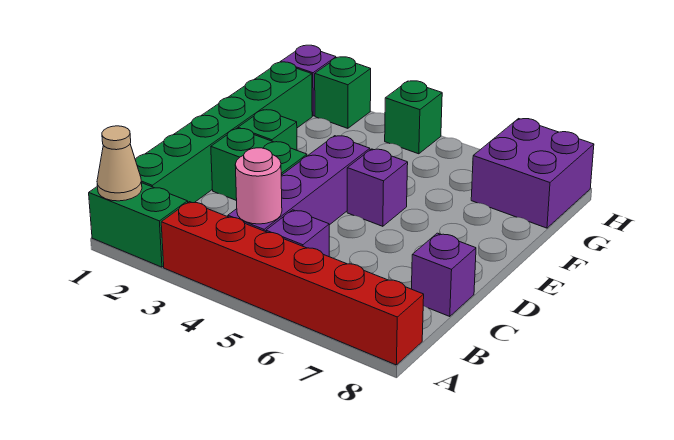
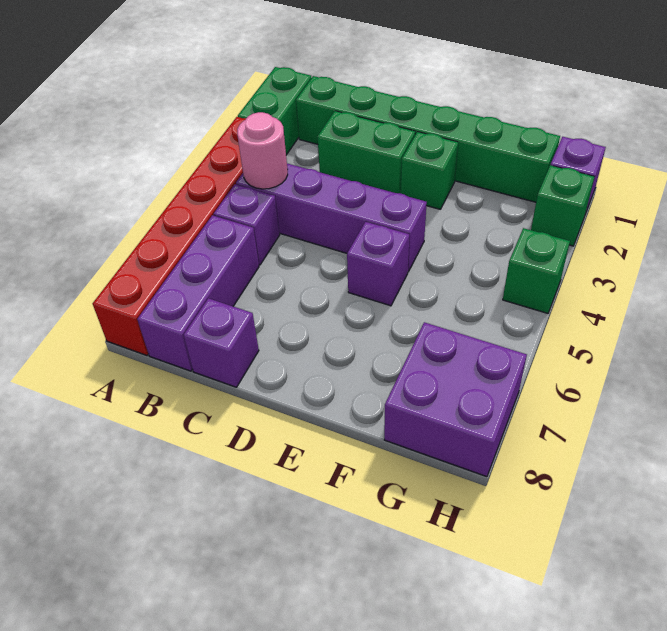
tan 1x1 cone [97,126,142,201] -> none
none -> purple 1x3 brick [137,215,259,371]
green 1x2 brick [211,128,307,201] -> green 1x2 brick turned to [318,111,415,193]

